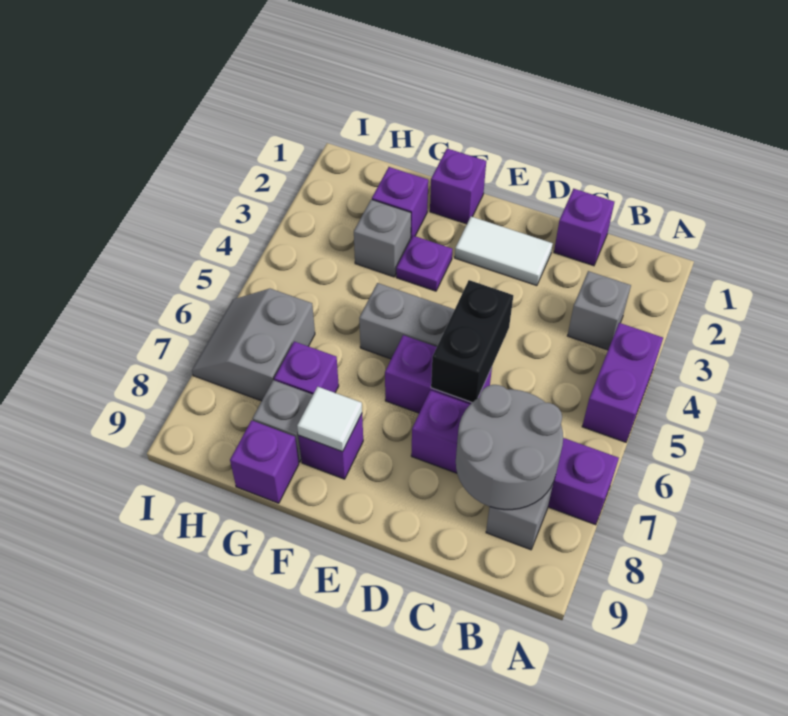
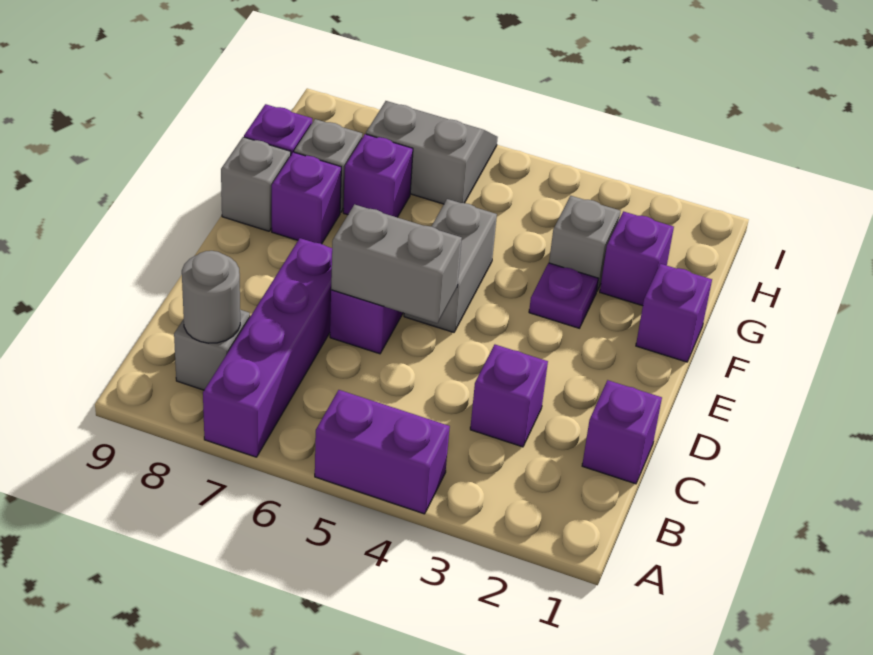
grey 1x1 brick [568,271,631,350] -> grey 1x1 brick moved to [221,137,291,231]
grey 2x2 round brick [456,385,563,510] -> grey 1x1 round brick [182,251,240,343]
none -> purple 1x1 brick [470,345,548,447]
white 1x2 tile [455,217,553,286] -> none
black 1x2 brick [431,280,513,402] -> grey 1x2 brick [331,204,462,323]
white 1x1 tile [297,387,362,452] -> none

